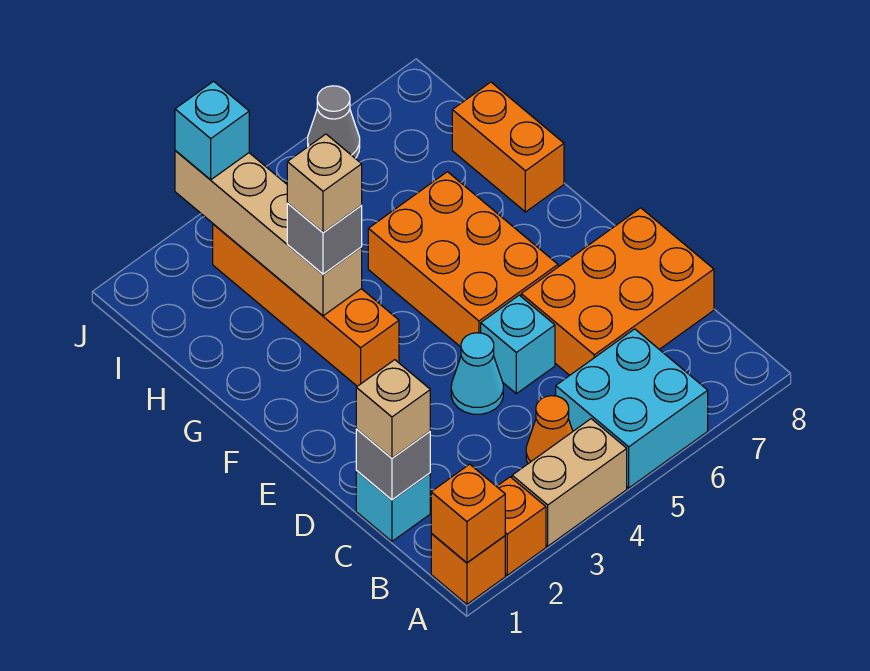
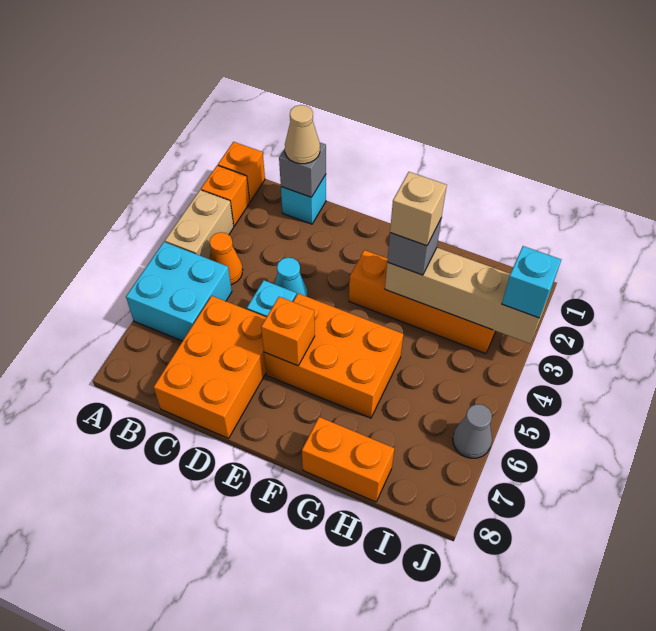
orange 1x1 brick [431,464,505,563] -> orange 1x1 brick moved to [261,297,315,366]
tan 1x1 brick [356,360,430,458] -> tan 1x1 cone [285,105,320,164]

